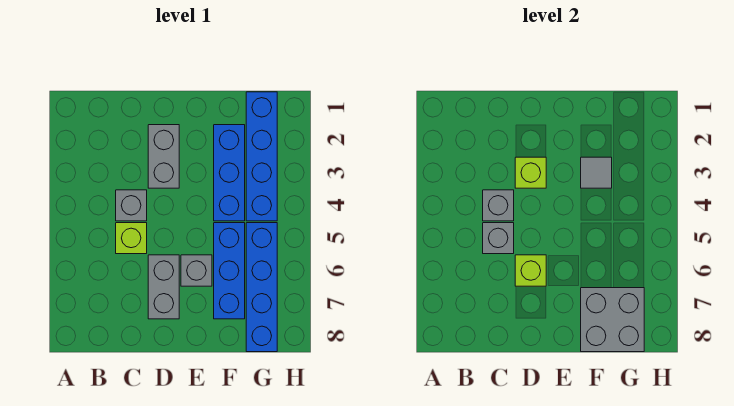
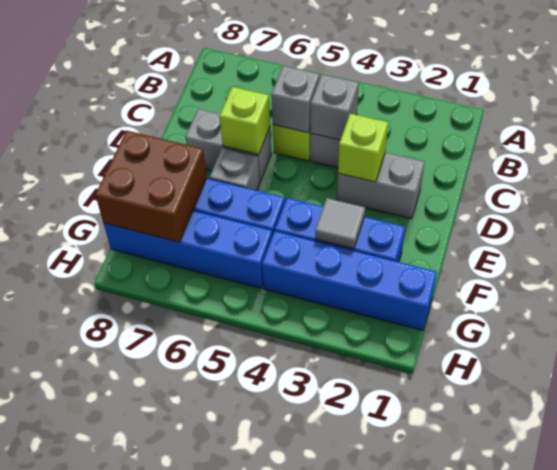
grey 2x2 brick [581,288,644,352] -> brown 2x2 brick [95,130,207,242]

